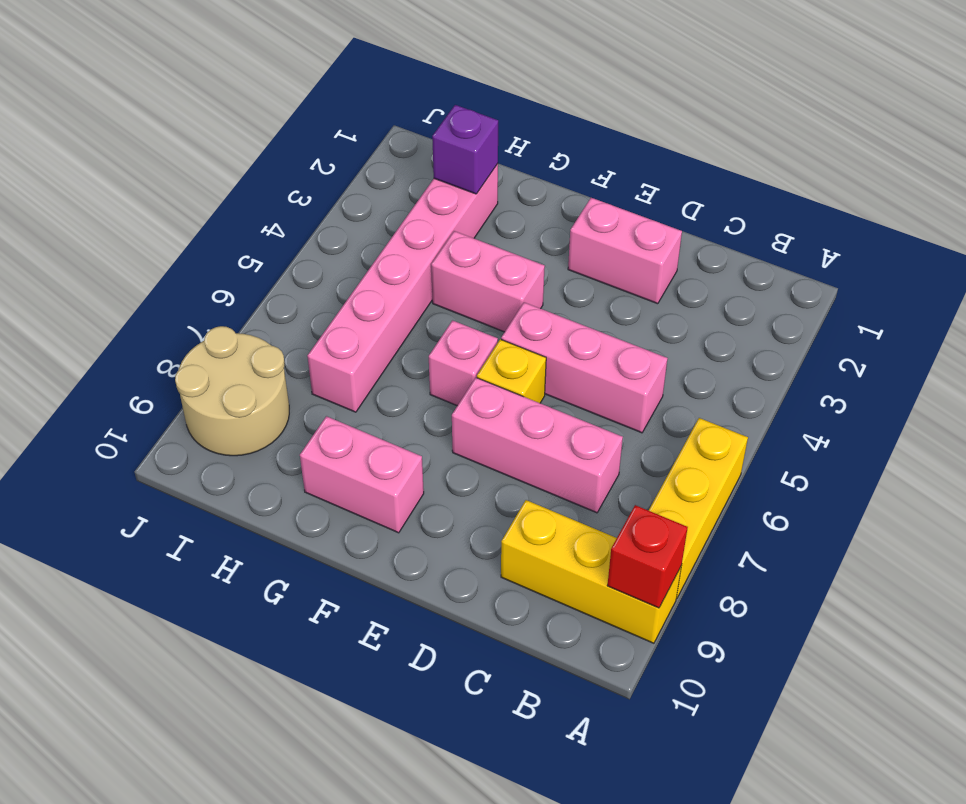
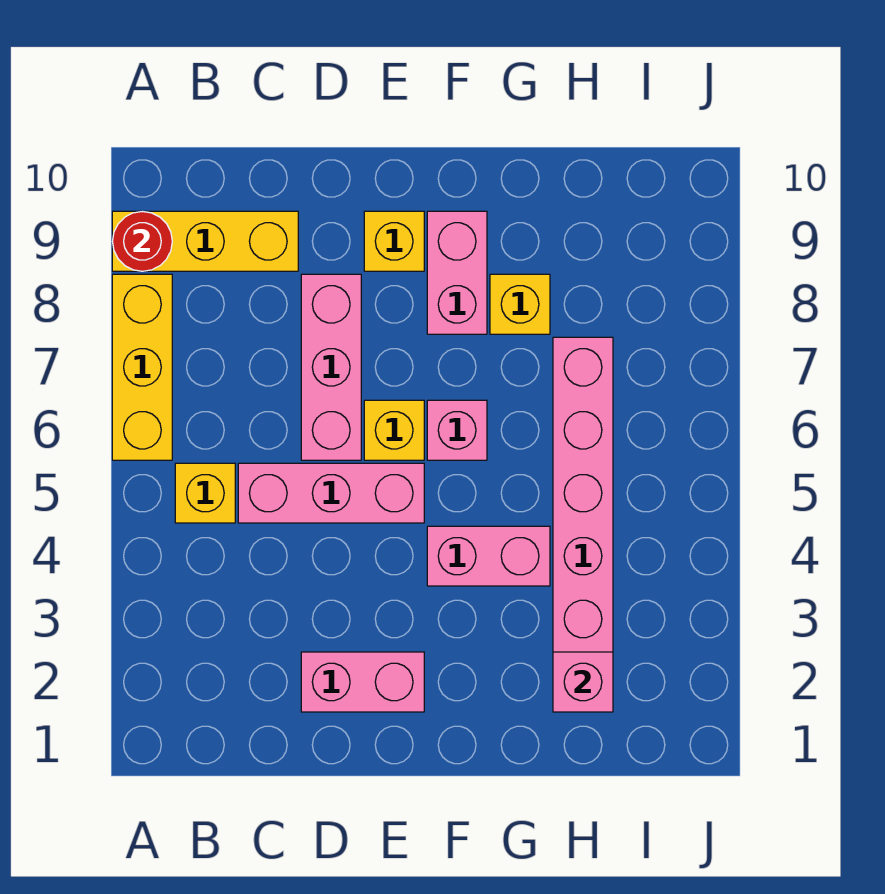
red 1x1 brick [607,505,688,608] -> red 1x1 round brick [112,211,172,271]
none -> yellow 1x1 brick [175,463,235,523]
pink 1x3 brick [452,378,623,513] -> pink 1x3 brick turned to [301,274,361,460]
none -> yellow 1x1 brick [364,211,424,271]
pink 1x2 brick [300,416,424,533] -> pink 1x2 brick turned to [427,211,487,334]
none -> yellow 1x1 brick [490,274,550,334]
purple 1x1 brick [432,105,498,194] -> pink 1x1 brick [553,652,613,712]
tan 2x2 round brick [175,326,289,456] -> none

